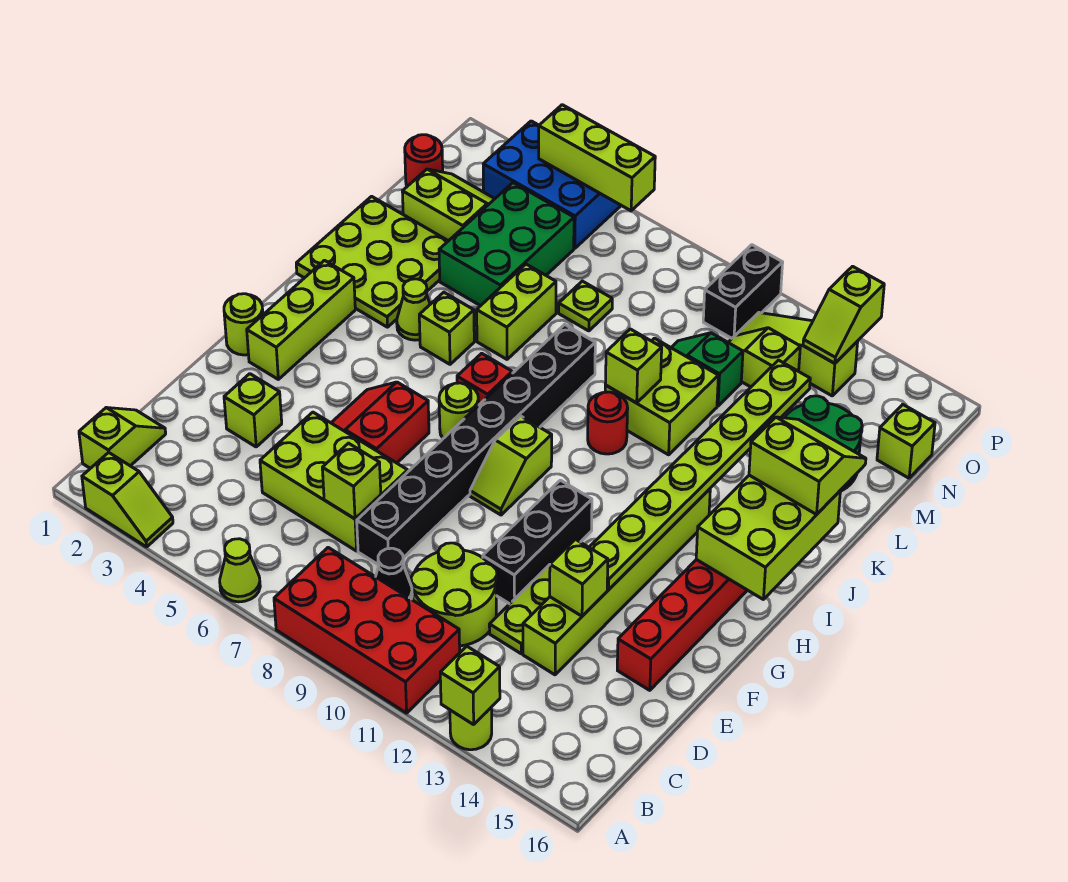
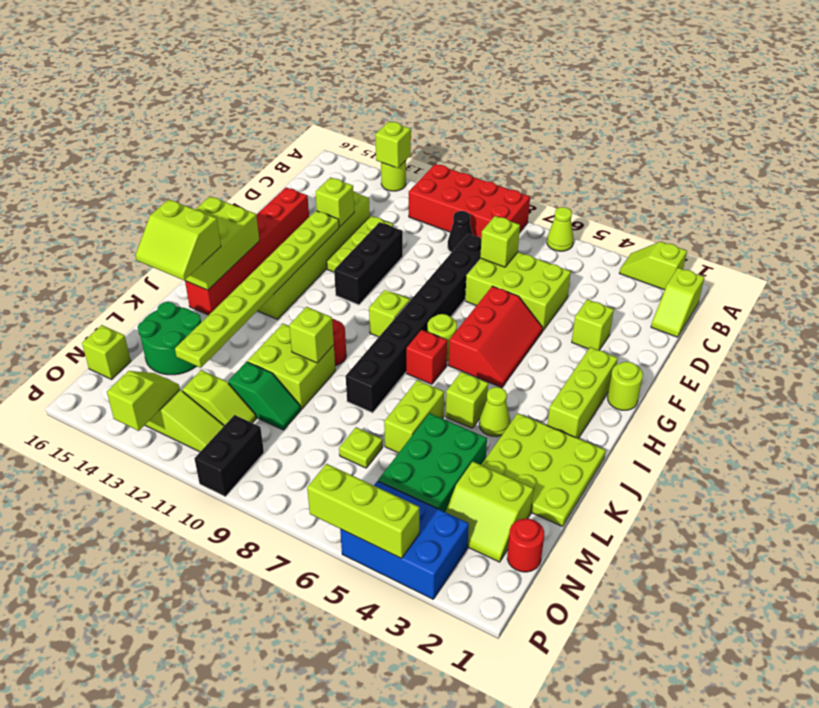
lime 2x2 round brick [411,543,497,646] -> none
red 2x2 slope [331,382,429,463] -> red 2x3 slope [449,286,543,388]

